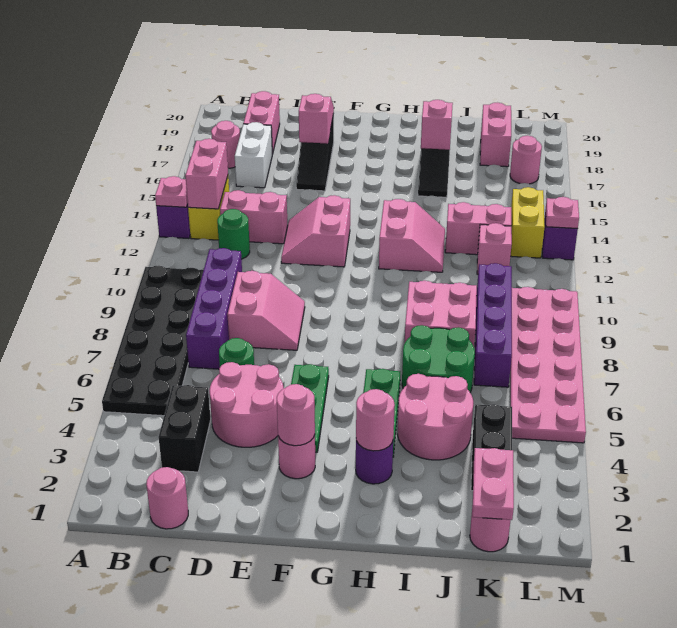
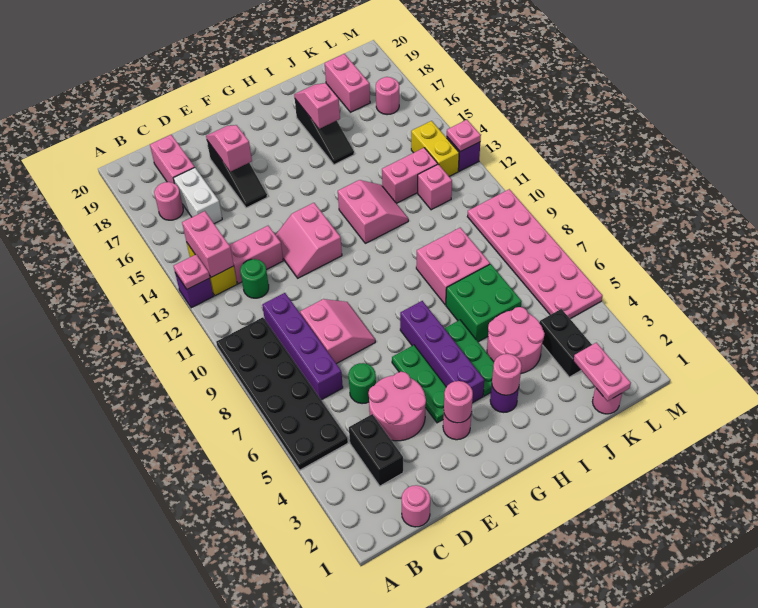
green 2x2 round brick [402,325,475,392] -> green 2x2 brick [446,264,522,342]
purple 1x4 brick [474,263,512,387] -> purple 1x4 brick moved to [400,301,484,403]

